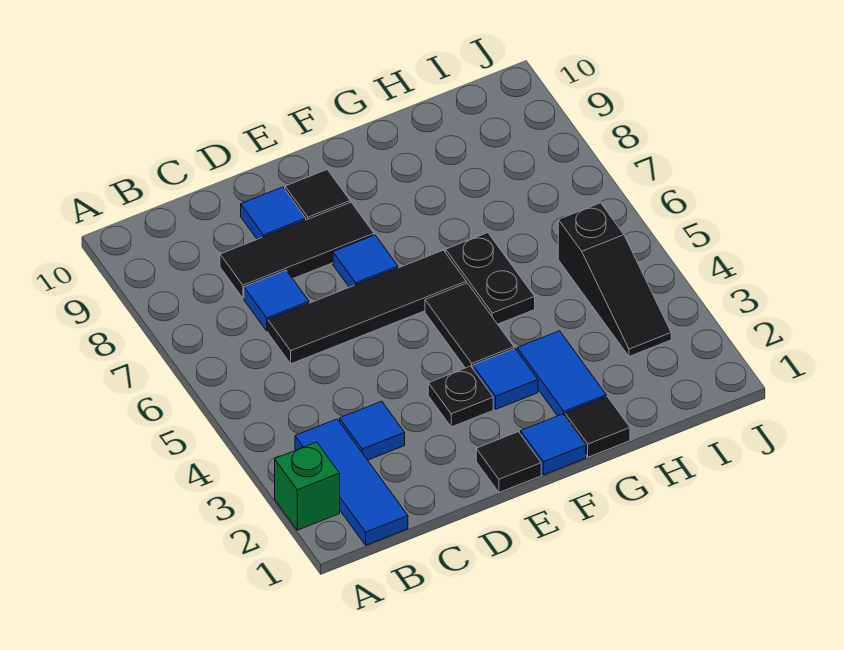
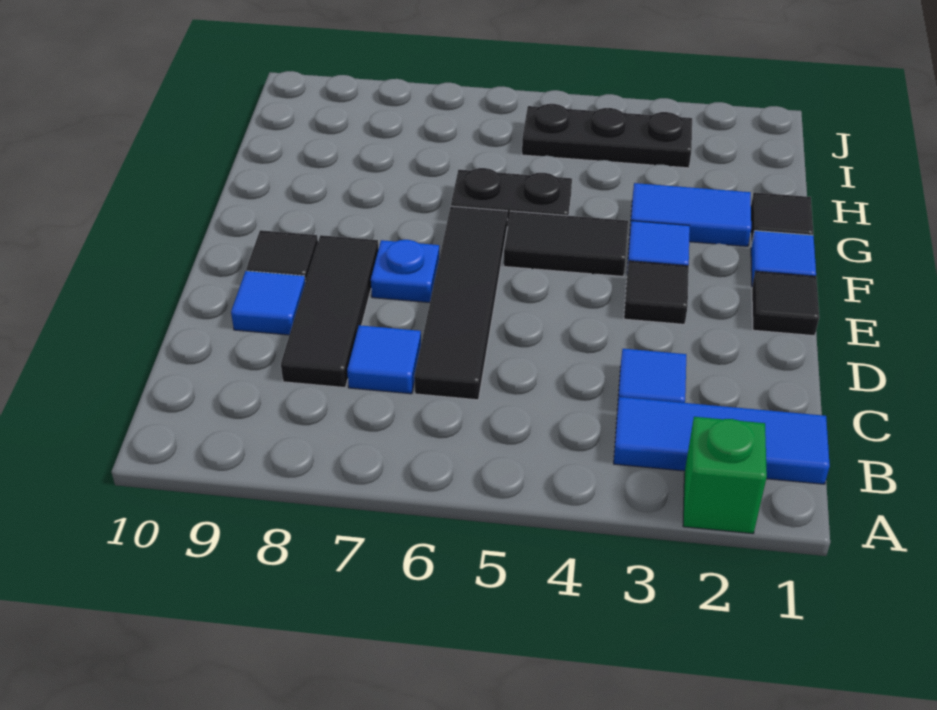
black 1x1 plate [428,366,493,427] -> black 1x1 tile [624,261,689,324]
blue 1x1 tile [333,235,398,287] -> blue 1x1 plate [371,240,439,303]
black 1x3 slope [558,203,671,356] -> black 1x3 plate [522,104,692,168]

